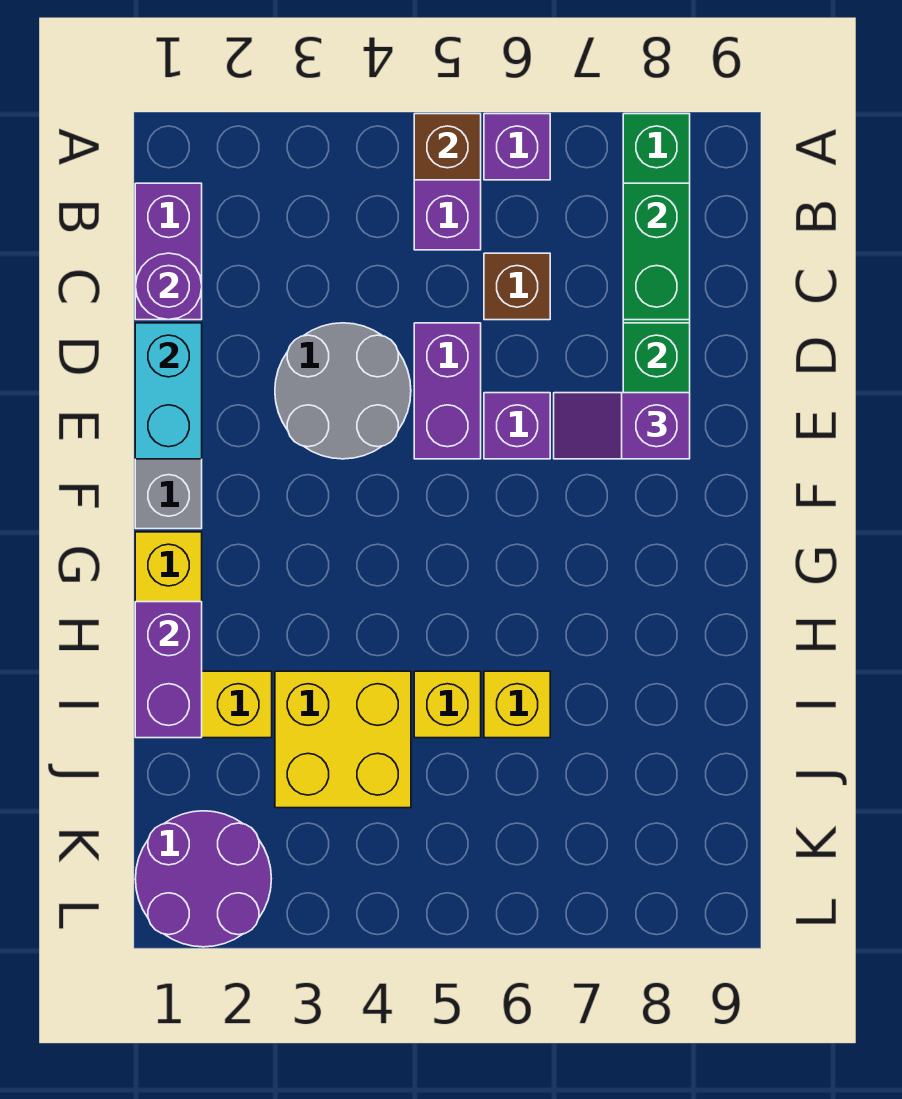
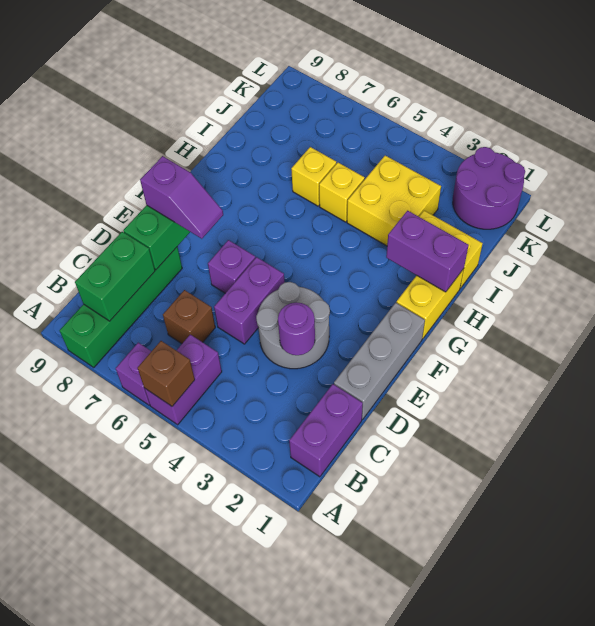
purple 1x1 round brick [135,253,202,320] -> purple 1x1 round brick moved to [278,302,315,355]
cyan 1x2 brick [135,323,202,459] -> none
purple 1x2 brick [135,602,202,738] -> purple 1x2 brick turned to [386,211,469,292]

